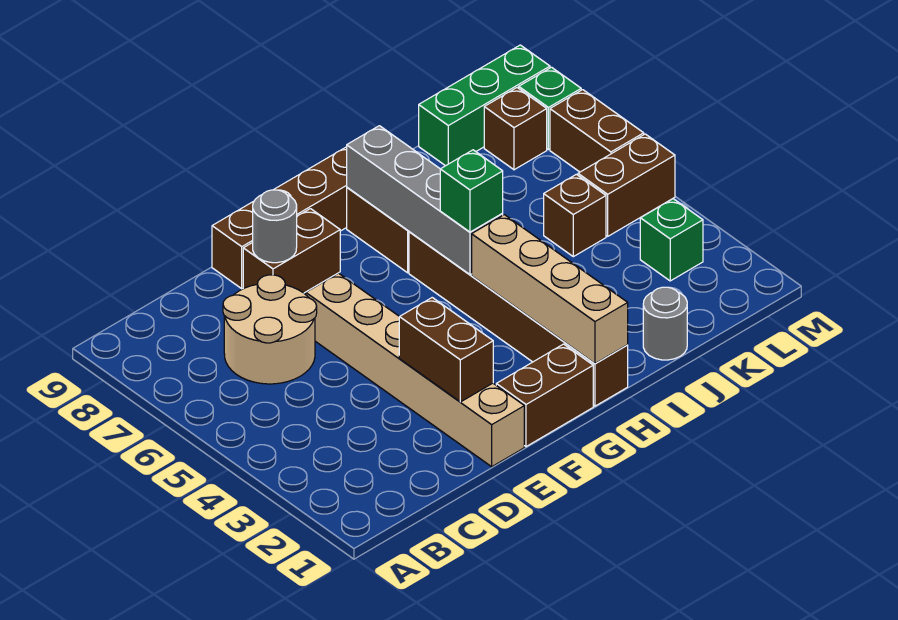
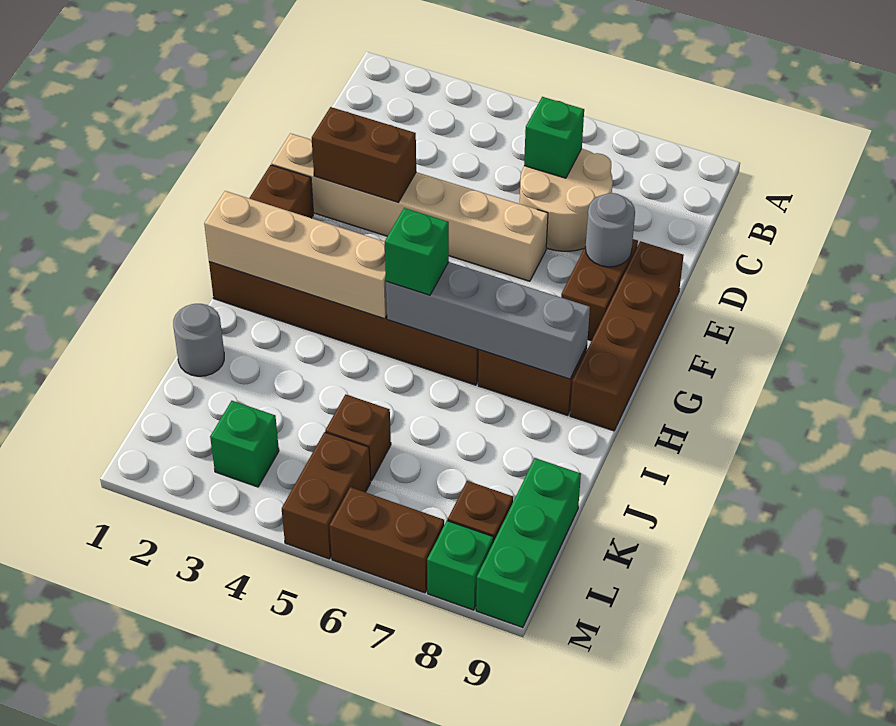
none -> green 1x1 brick [524,97,584,178]

